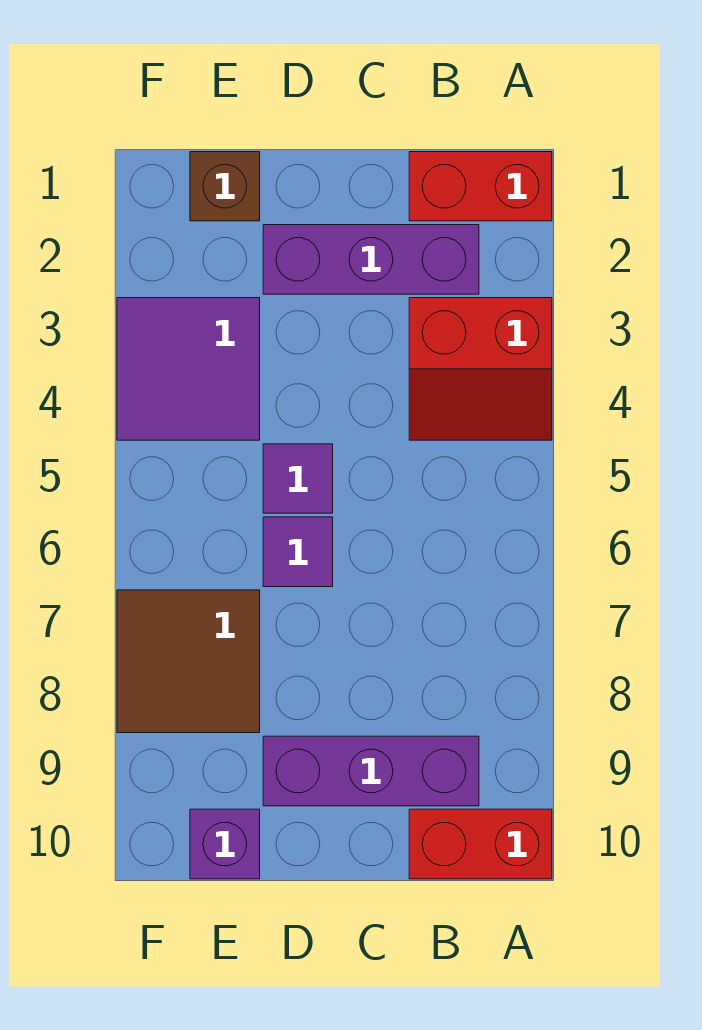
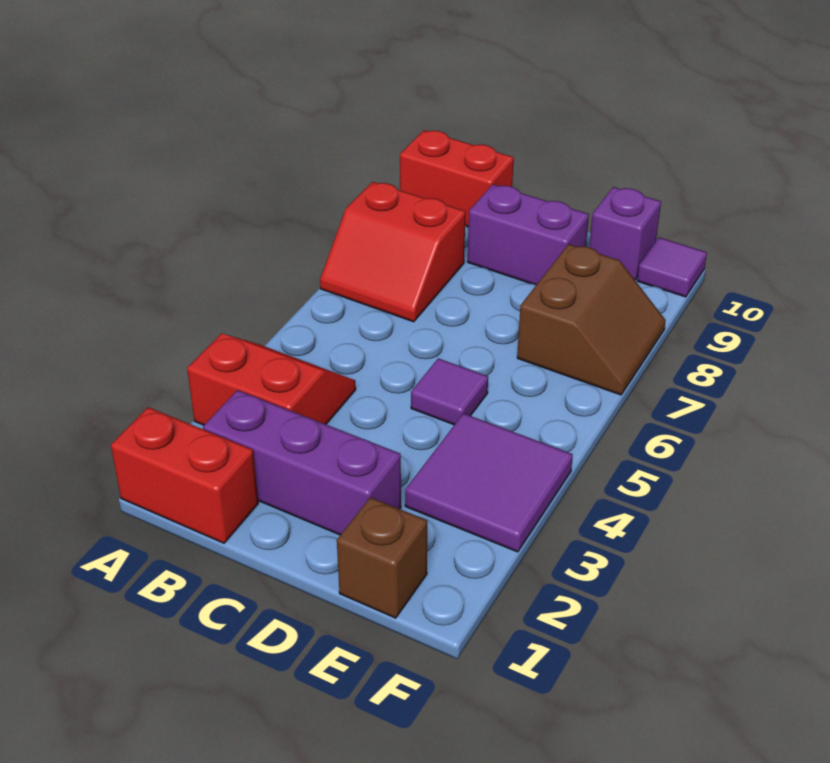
none -> red 2x2 slope [320,182,466,322]
purple 1x3 brick [263,736,479,806] -> purple 1x2 brick [468,184,589,285]
purple 1x1 tile [263,517,333,587] -> purple 1x1 tile moved to [637,237,707,297]
brown 2x2 tile [117,590,260,733] -> brown 2x2 slope [517,244,666,395]

